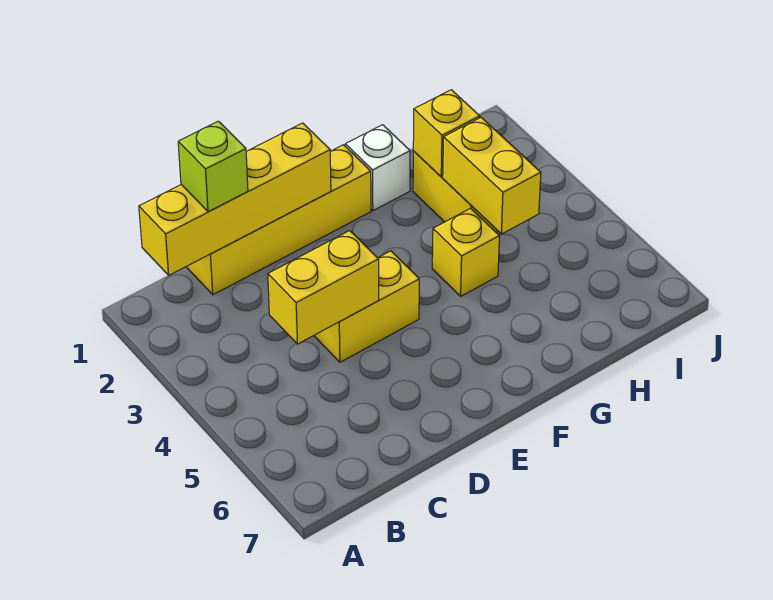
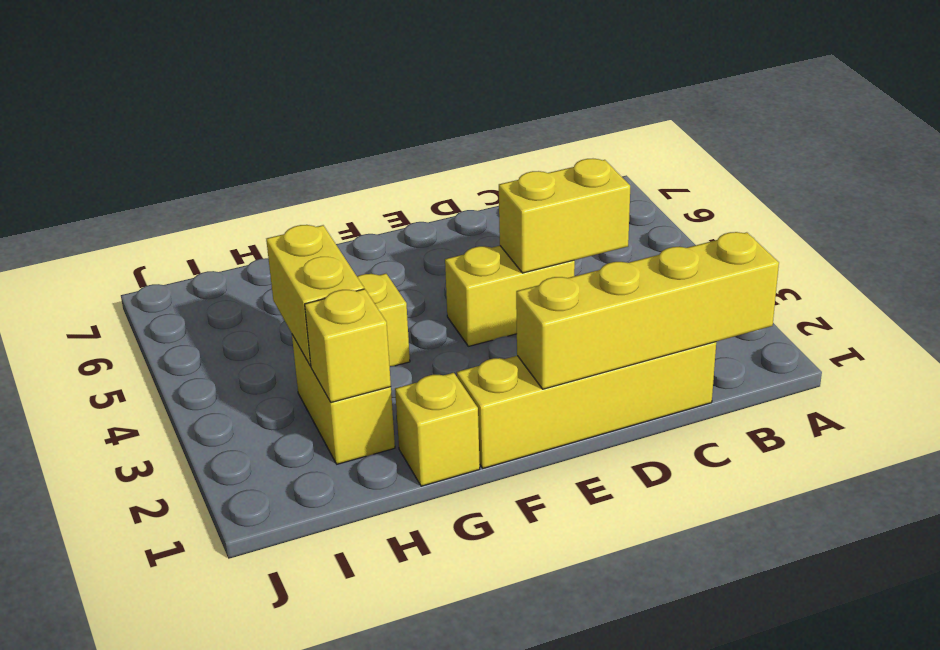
lime 1x1 brick [178,121,248,212] -> none
white 1x1 brick [345,125,410,210] -> yellow 1x1 brick [395,373,480,486]

